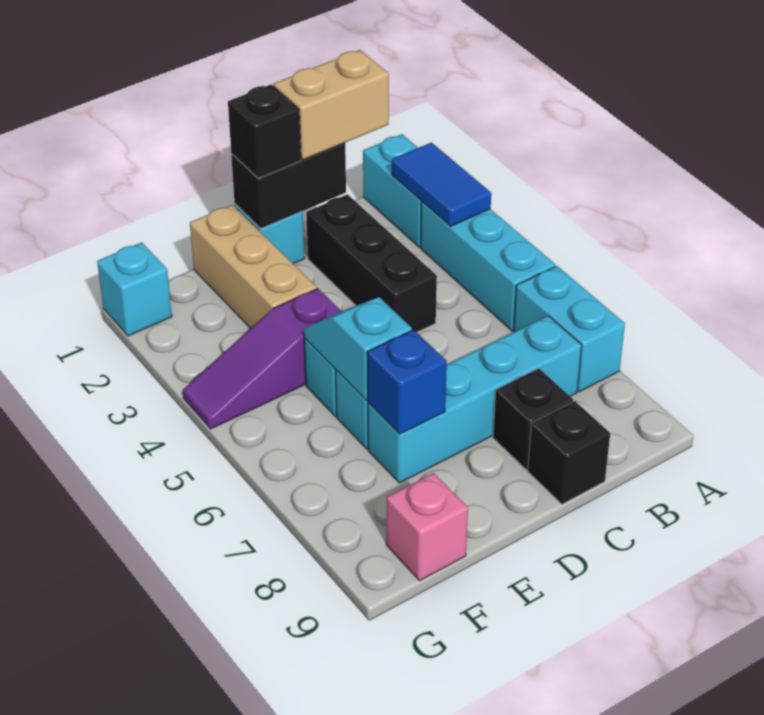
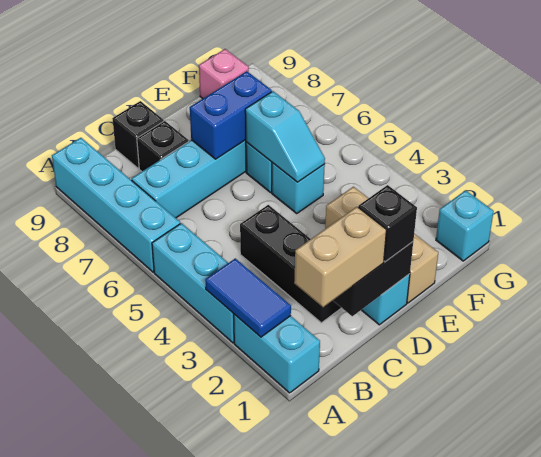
cyan 1x2 brick [514,266,625,392] -> cyan 1x4 brick [52,138,180,272]
purple 1x3 slope [183,288,342,429] -> none
blue 1x1 brick [367,330,447,434] -> blue 1x2 brick [190,71,272,159]

